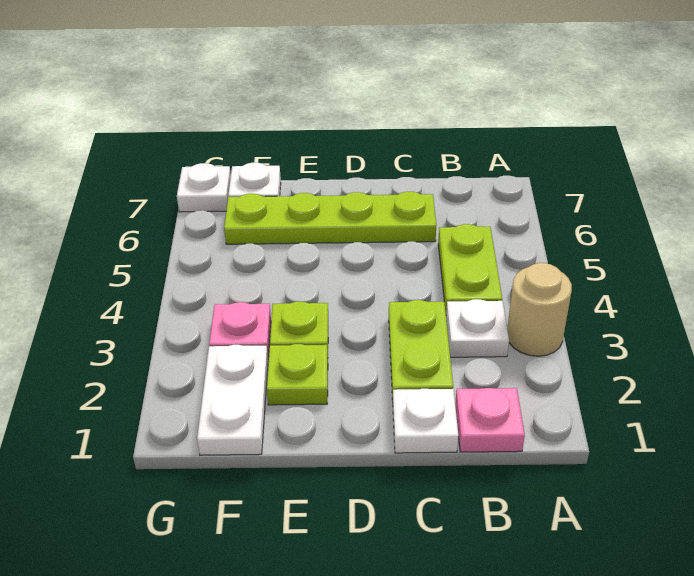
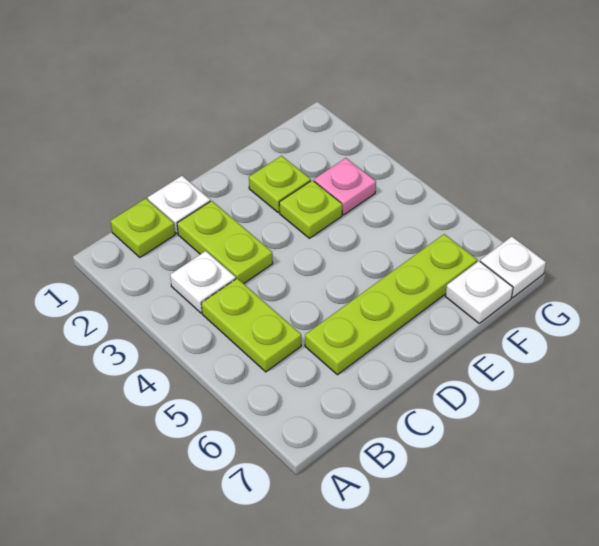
tan 1x1 round brick [507,263,572,356] -> none
pink 1x1 plate [455,388,525,452] -> lime 1x1 plate [111,198,175,257]
white 1x2 plate [197,345,268,455] -> none

